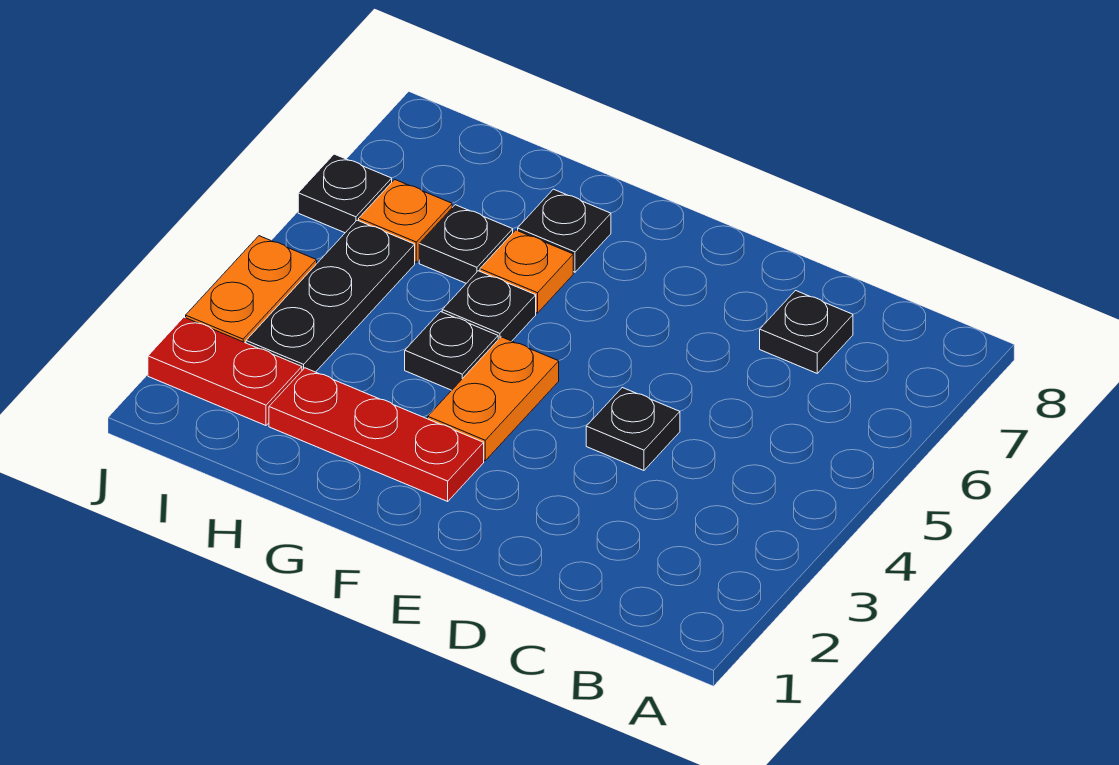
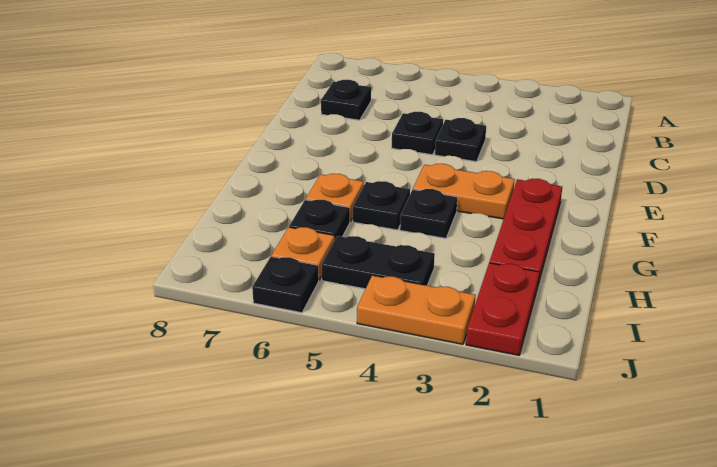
black 1x1 plate [518,189,611,272] -> black 1x1 plate moved to [392,112,443,155]
black 1x3 plate [246,220,415,372] -> black 1x2 plate [322,236,435,289]

